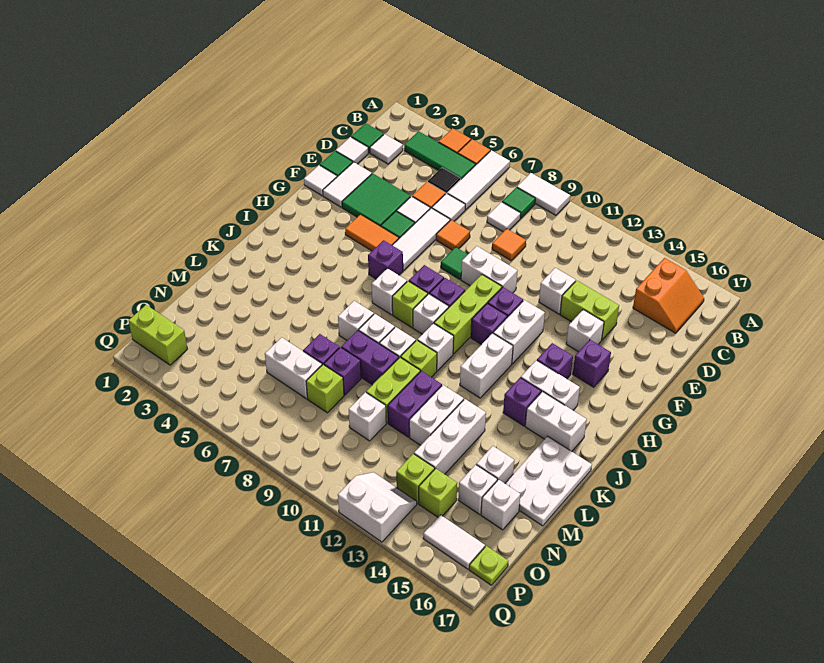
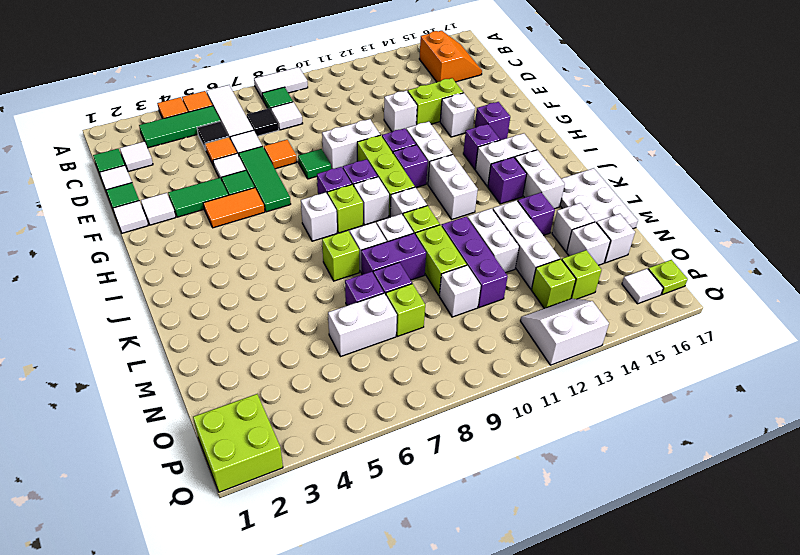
none -> black 1x1 tile [247,108,279,136]
orange 1x1 tile [492,229,526,261] -> none
white 1x2 tile [323,162,372,207] -> white 1x1 tile [141,193,176,225]
green 2x2 tile [342,174,411,226] -> green 1x2 tile [168,178,228,217]
white 1x3 tile [392,208,450,270] -> green 1x3 tile [239,146,291,212]
purple 1x1 brick [368,240,403,279] -> purple 1x1 brick moved to [518,192,555,235]
white 1x2 brick [525,392,587,451] -> white 1x2 brick turned to [515,150,565,209]
white 1x1 brick [338,301,374,340] -> lime 1x1 brick [322,231,359,281]
purple 1x2 brick [388,371,442,437] -> purple 1x3 brick [442,217,508,308]
lime 1x2 brick [129,305,187,365] -> lime 2x2 brick [193,394,283,492]
white 1x2 tile [423,515,485,569] -> white 1x1 tile [622,269,663,304]

